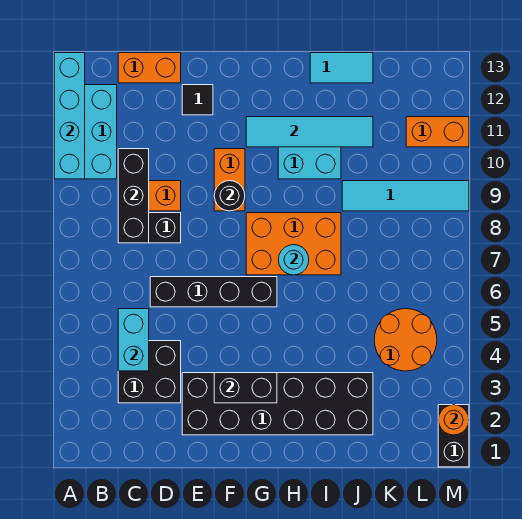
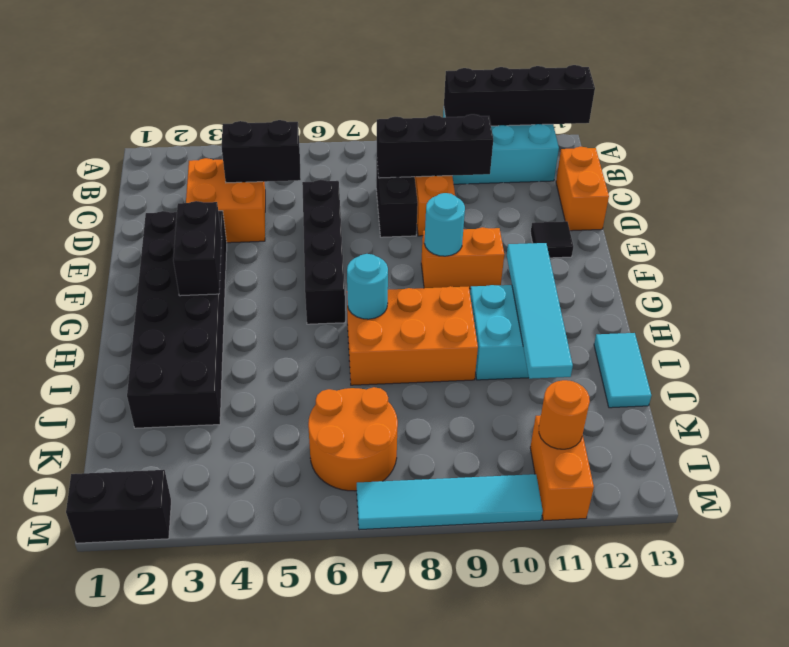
cyan 1x4 brick [54,53,85,179] -> black 1x4 brick [444,65,595,126]
black 2x2 brick [118,341,181,403] -> orange 2x2 brick [186,158,265,243]
cyan 1x2 brick [118,309,149,371] -> black 1x2 brick [222,120,301,183]
black 1x1 round brick [214,181,245,211] -> cyan 1x1 round brick [424,193,465,256]
orange 2x3 brick [246,213,341,275] -> orange 2x3 brick turned to [347,286,478,385]
cyan 1x4 tile [342,181,469,211] -> cyan 1x4 tile turned to [357,474,543,530]
orange 2x2 round brick [374,309,437,371] -> orange 2x2 round brick moved to [308,387,398,491]
orange 1x1 round brick [438,405,469,435] -> orange 1x1 round brick moved to [539,380,590,449]

